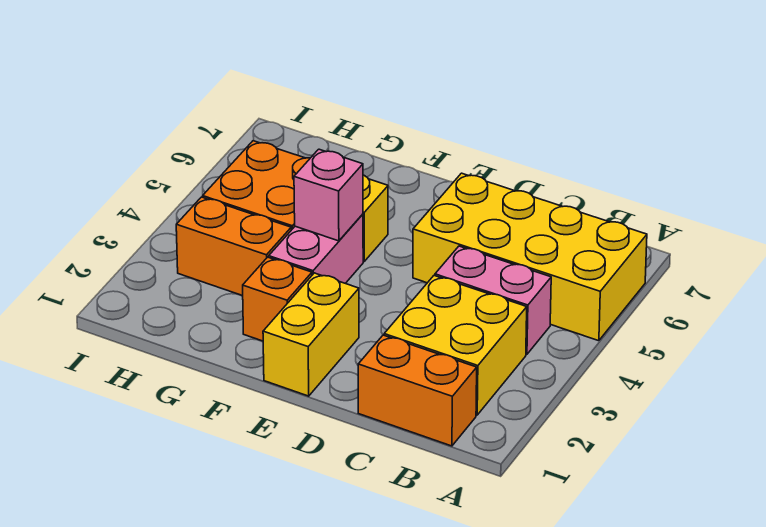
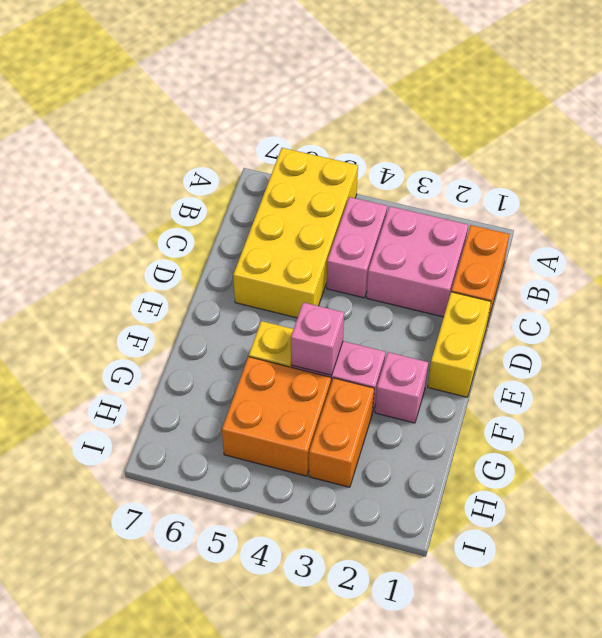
yellow 2x2 brick [384,276,527,415] -> pink 2x2 brick [367,206,468,317]
yellow 1x2 brick [263,273,359,396] -> yellow 1x2 brick turned to [428,292,491,397]
orange 1x1 brick [243,257,312,341] -> pink 1x1 brick [375,352,428,423]

